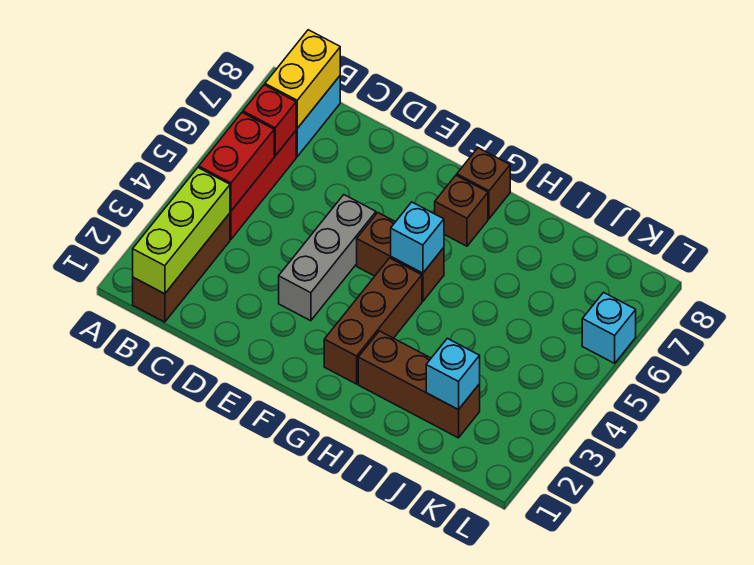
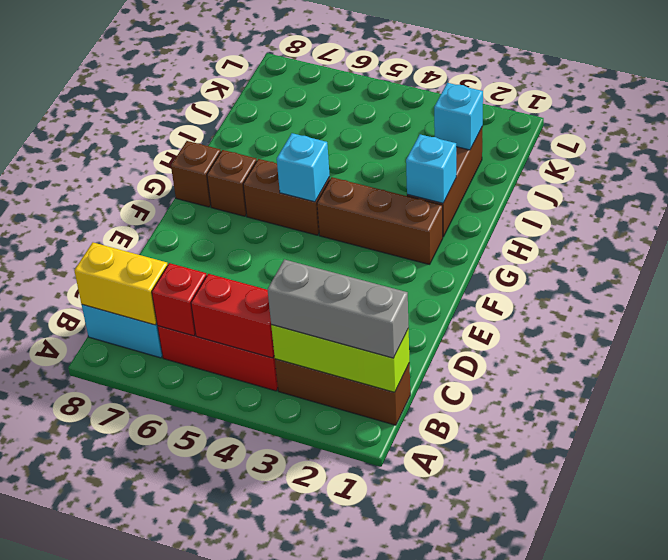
grey 1x3 brick [279,195,376,321] -> grey 1x3 brick moved to [267,259,409,358]
brown 1x2 brick [357,213,444,301] -> brown 1x2 brick turned to [243,159,330,235]
cyan 1x1 brick [582,293,636,363] -> cyan 1x1 brick moved to [406,134,456,203]

